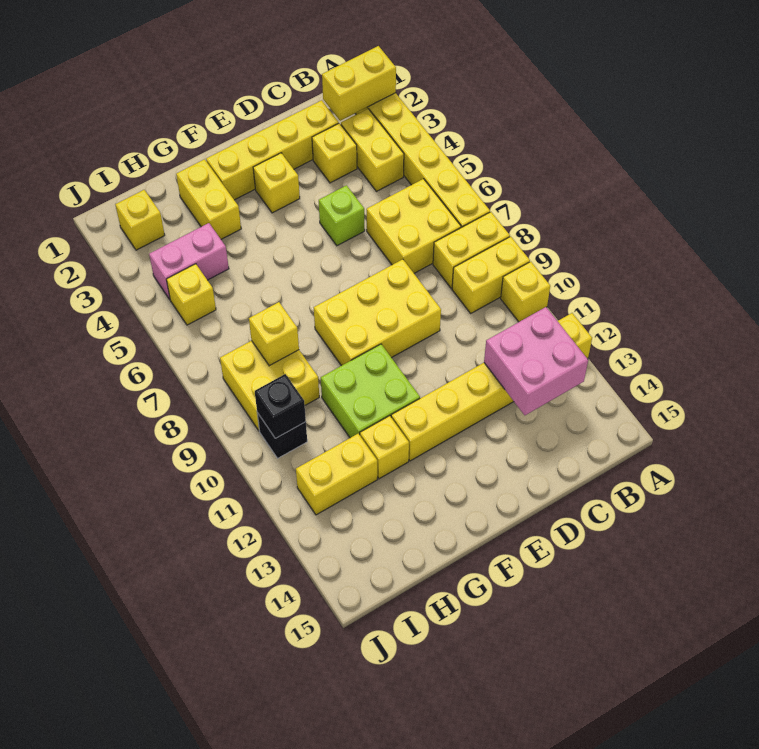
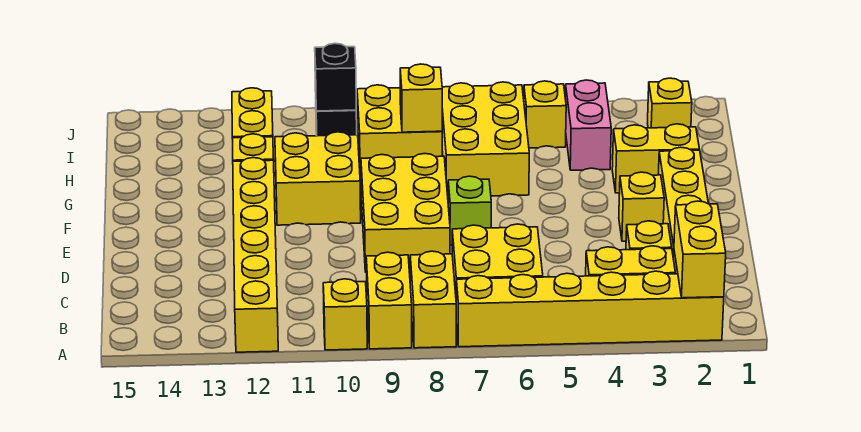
pink 2x2 brick [484,307,588,415] -> none
lime 1x1 brick [319,185,365,246] -> lime 1x1 brick moved to [448,176,491,245]
lime 2x2 brick [321,344,420,438] -> yellow 2x2 brick [275,132,361,225]
none -> yellow 2x3 brick [442,82,529,196]

